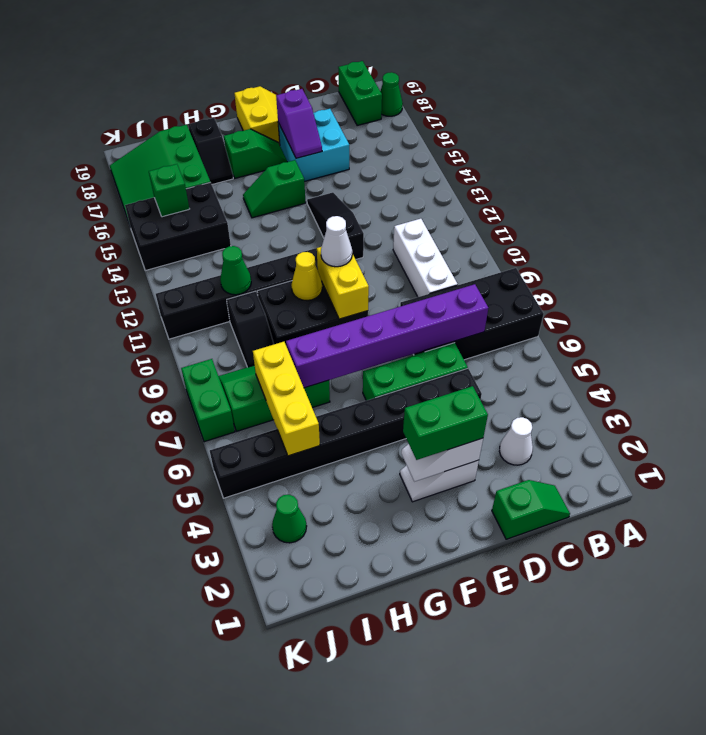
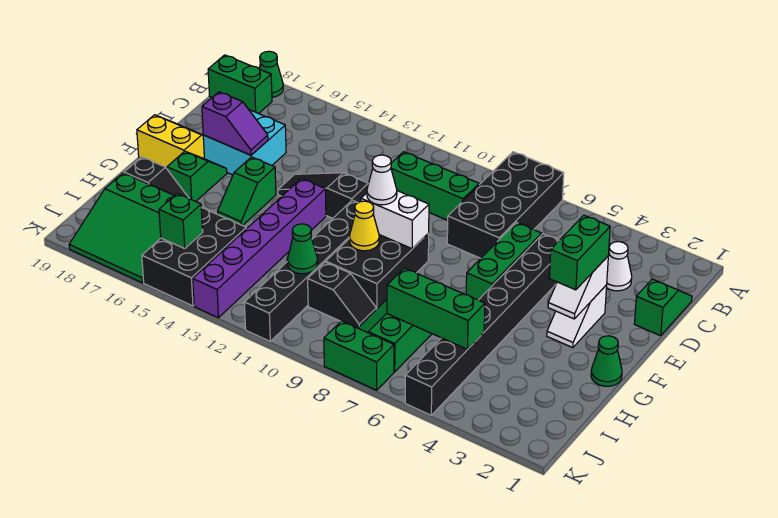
purple 1x6 brick [286,284,488,388] -> purple 1x6 brick moved to [193,179,326,318]
white 1x3 brick [393,219,458,297] -> green 1x3 brick [391,152,479,220]
yellow 1x2 brick [317,247,369,319] -> white 1x2 brick [361,191,429,249]
yellow 1x3 brick [253,342,320,456] -> green 1x3 brick [387,268,485,349]
green 1x1 cone [272,495,307,543] -> green 1x1 cone moved to [591,336,622,386]

